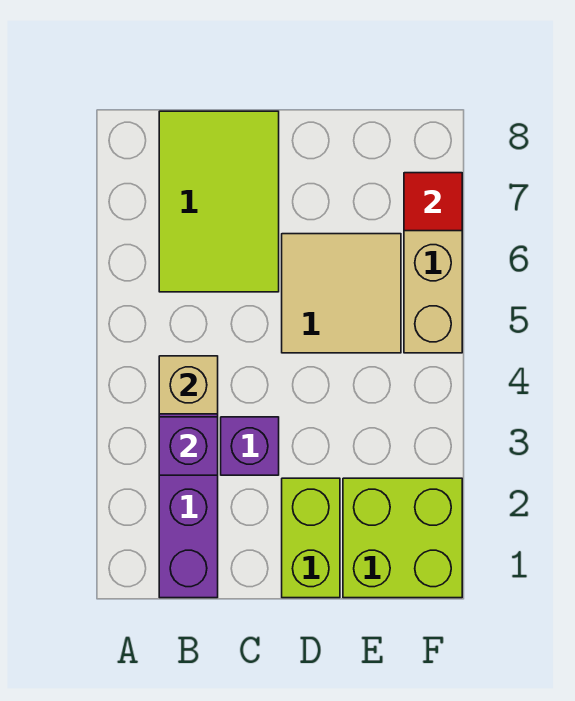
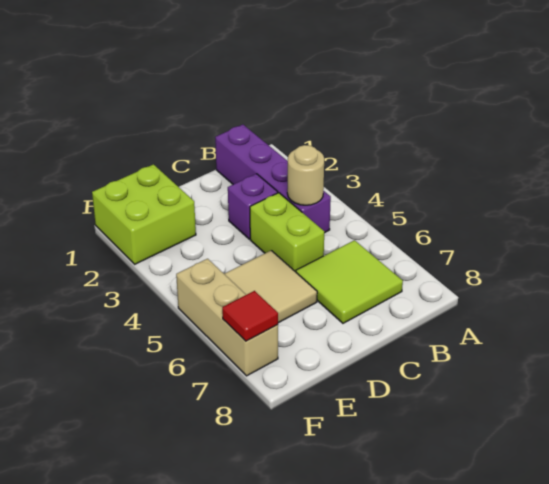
purple 1x1 brick [159,417,218,475] -> none
tan 1x1 brick [159,356,218,414] -> tan 1x1 round brick [287,145,324,205]
lime 2x3 tile [159,111,279,292] -> lime 2x2 tile [296,240,403,323]
lime 1x2 brick [282,478,340,598] -> lime 1x2 brick moved to [250,193,324,272]

